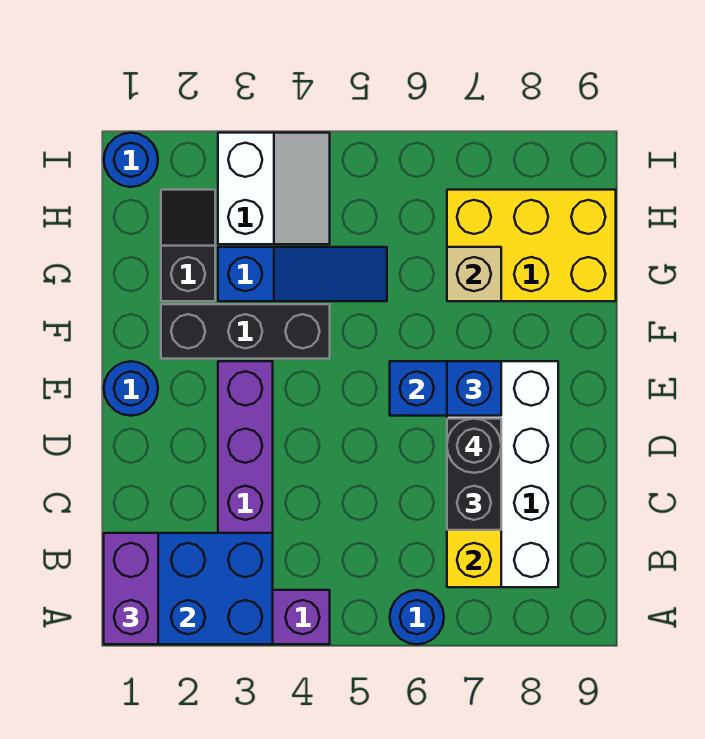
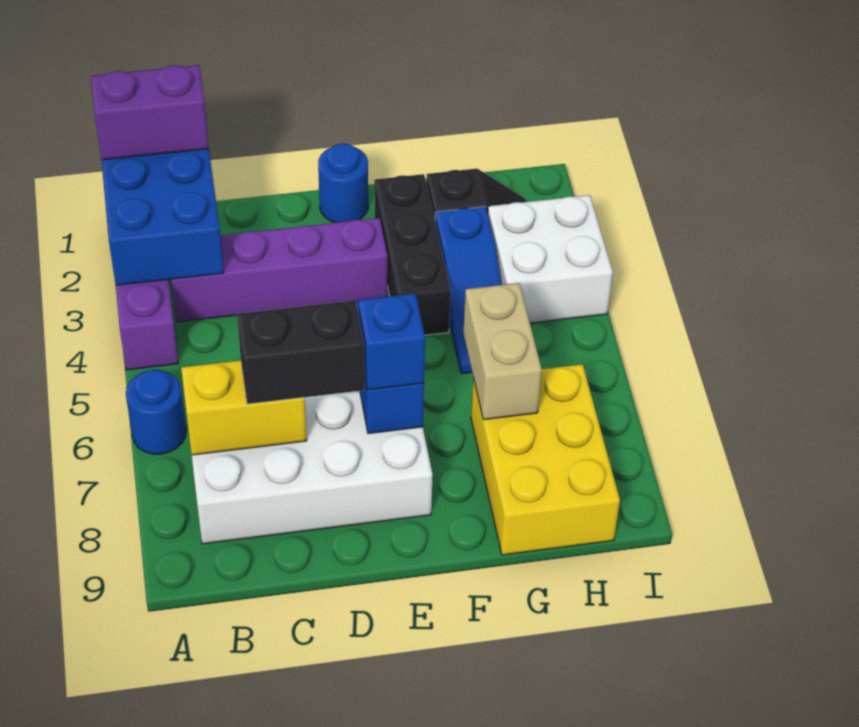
black 1x1 round brick [447,419,501,473] -> none
tan 1x1 brick [447,247,501,301] -> tan 1x2 brick [463,283,542,420]
white 2x2 slope [218,133,330,244] -> white 2x2 brick [488,195,613,323]
blue 1x1 round brick [104,133,158,187] -> none

